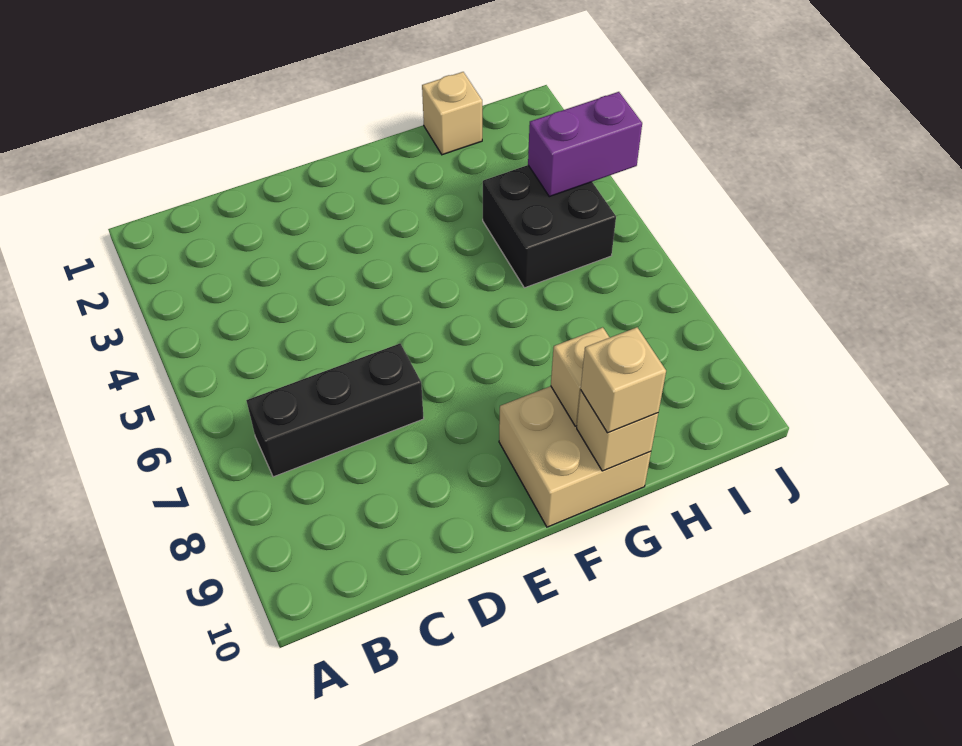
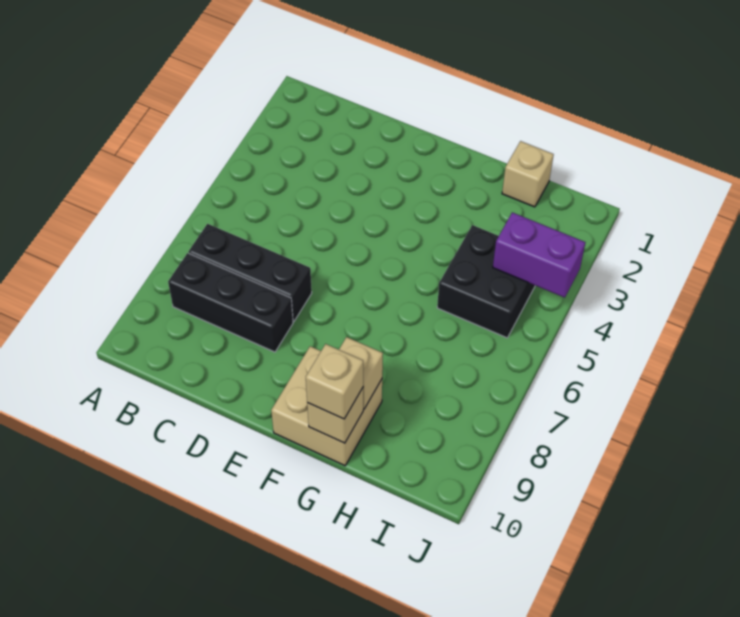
none -> black 1x3 brick [168,253,293,352]

